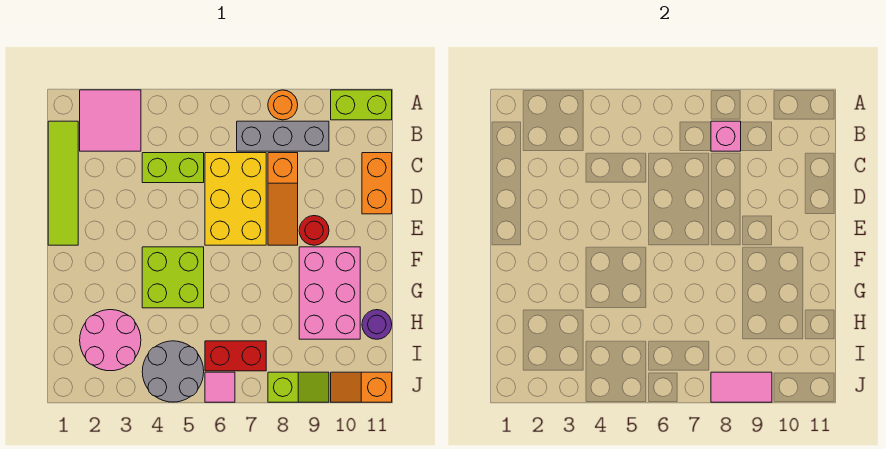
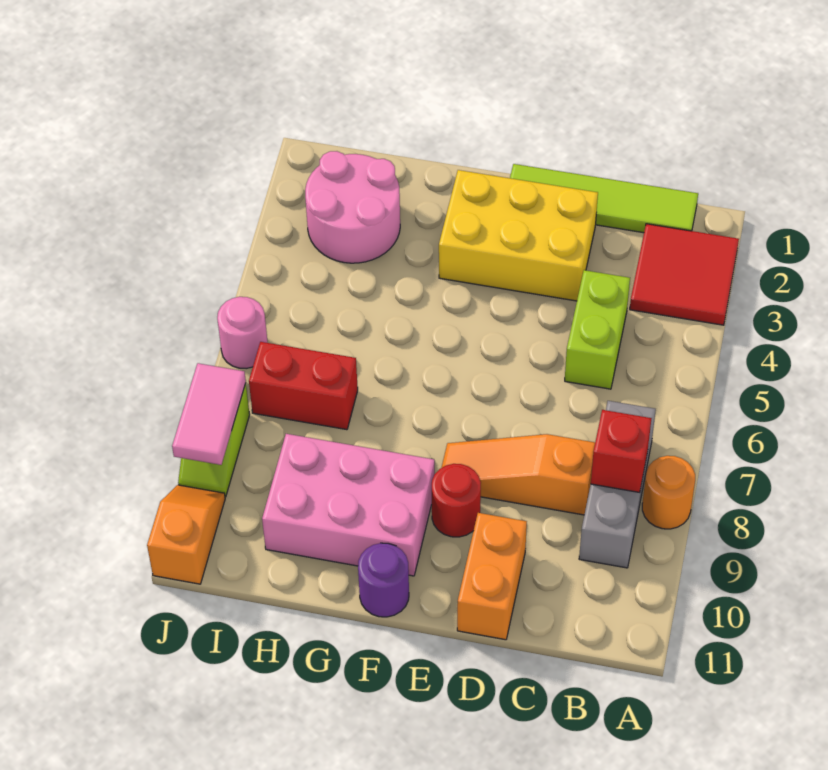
pink 2x2 tile [80,90,141,151] -> red 2x2 tile [630,224,739,325]
lime 1x2 brick [331,90,392,120] -> none
pink 1x1 brick [711,121,741,151] -> red 1x1 brick [591,410,652,492]
yellow 2x3 brick [205,153,266,245] -> yellow 2x3 brick moved to [439,170,598,301]
orange 1x2 brick [362,153,392,214] -> orange 1x2 brick turned to [457,513,527,640]
lime 2x2 brick [142,247,204,308] -> none
purple 1x1 round brick [362,310,392,339] -> purple 1x1 round brick moved to [358,543,409,617]
grey 2x2 round brick [142,341,204,402] -> none
red 1x2 brick [205,341,266,371] -> red 1x2 brick turned to [249,342,358,430]
pink 1x1 tile [205,372,235,402] -> pink 1x1 round brick [217,297,268,369]

